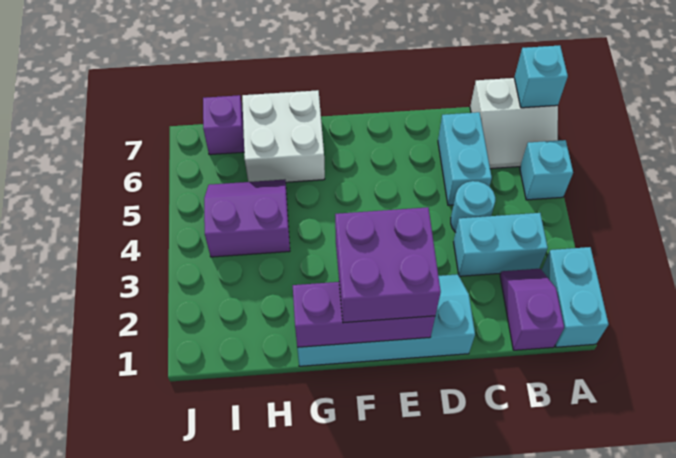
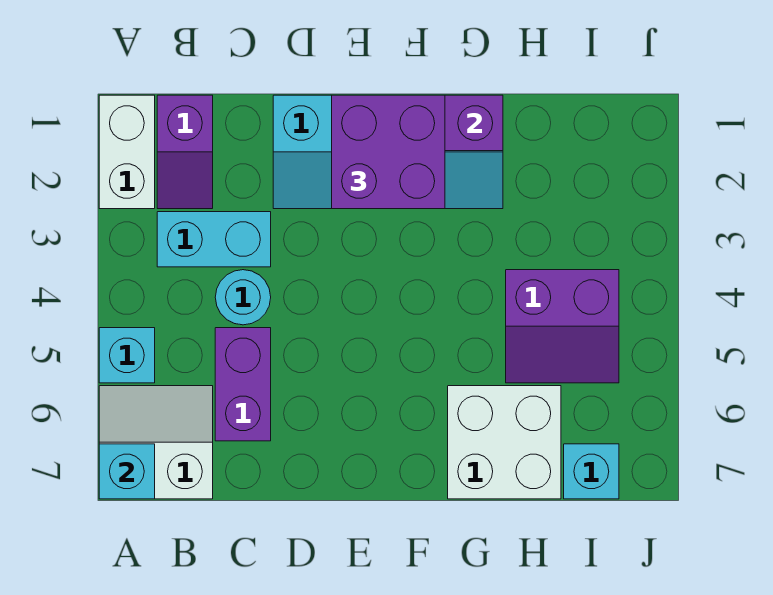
cyan 1x2 brick [542,247,609,347] -> white 1x2 brick [99,95,155,209]
cyan 1x2 brick [438,112,492,205] -> purple 1x2 brick [215,328,271,441]
purple 1x1 brick [203,95,244,155] -> cyan 1x1 brick [564,444,619,499]

